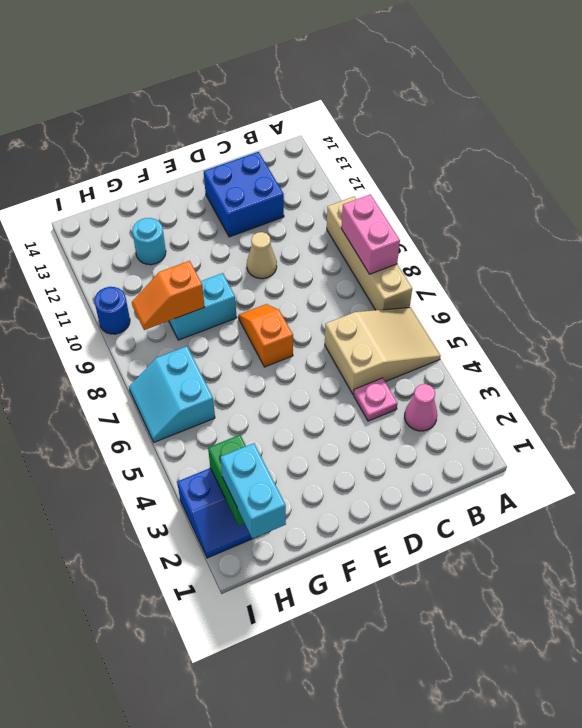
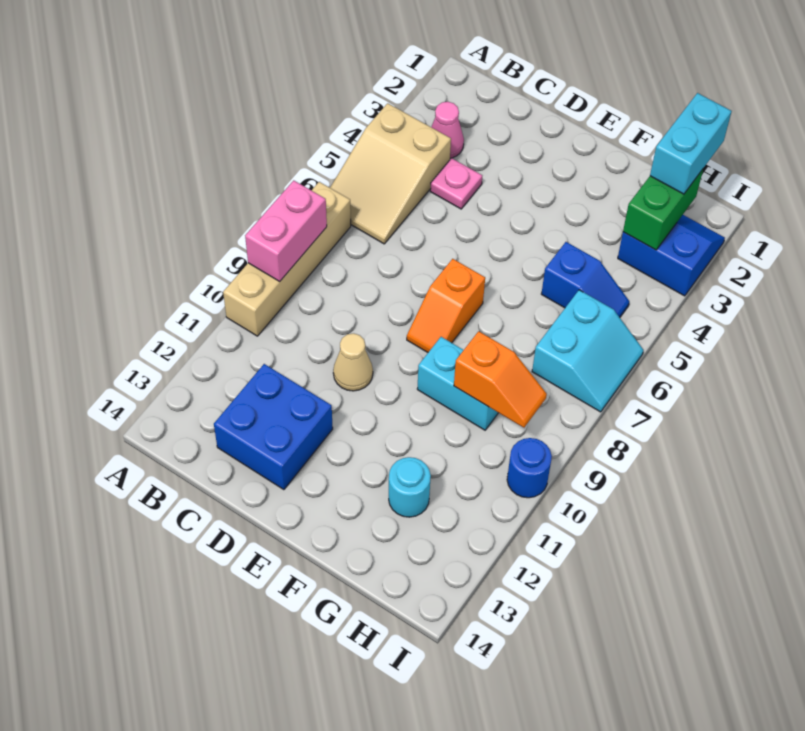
tan 2x3 slope [325,308,440,395] -> tan 2x3 slope turned to [330,103,451,244]
none -> blue 1x2 slope [541,242,629,317]

